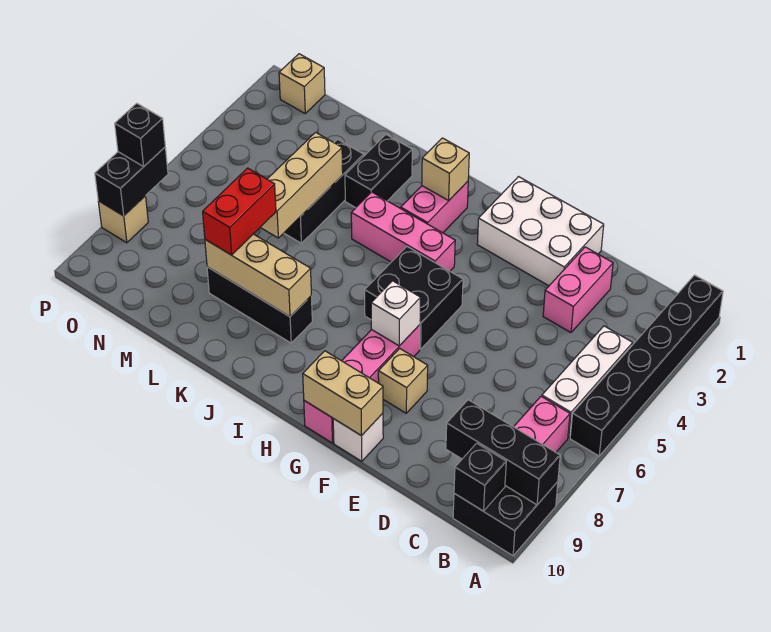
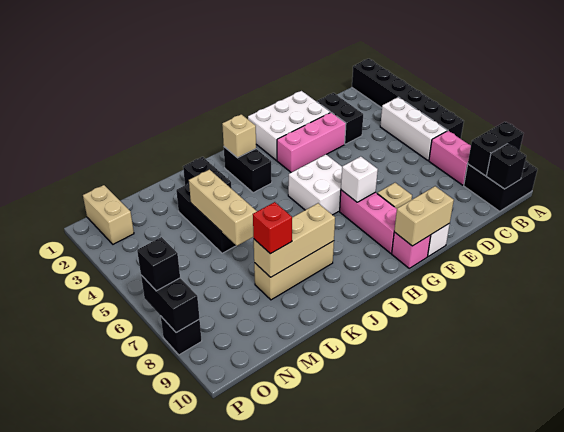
black 1x3 brick [446,400,560,505] -> black 1x2 brick [468,122,524,176]
pink 1x2 brick [543,247,613,333] -> black 1x2 brick [317,93,363,144]
black 2x2 brick [365,247,463,349] -> white 2x2 brick [288,155,342,215]
pink 1x3 brick [351,192,455,271] -> pink 1x3 brick moved to [277,112,346,172]
pink 1x2 brick [401,181,468,233] -> black 1x2 brick [224,147,272,193]
black 1x3 brick [207,267,312,343] -> tan 1x3 brick [254,241,334,300]
red 1x2 brick [203,168,276,255] -> red 1x1 brick [253,202,292,254]
tan 1x1 brick [279,54,325,113] -> tan 1x2 brick [83,185,134,244]
tan 1x1 brick [98,196,148,243] -> black 1x1 brick [161,317,202,355]

